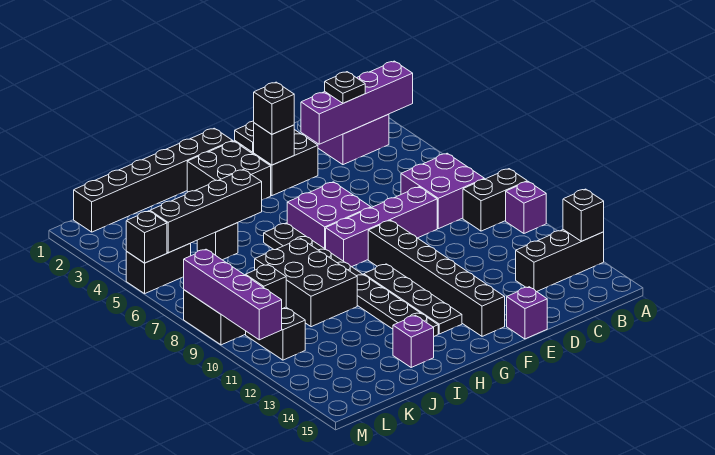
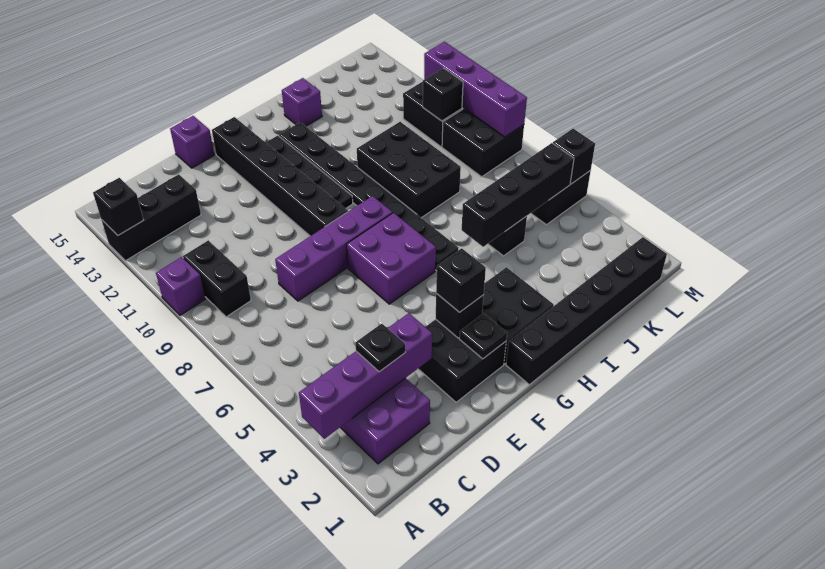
black 1x2 brick [463,169,527,231] -> black 1x2 brick turned to [183,240,251,317]
purple 2x2 brick [401,153,485,229] -> none

